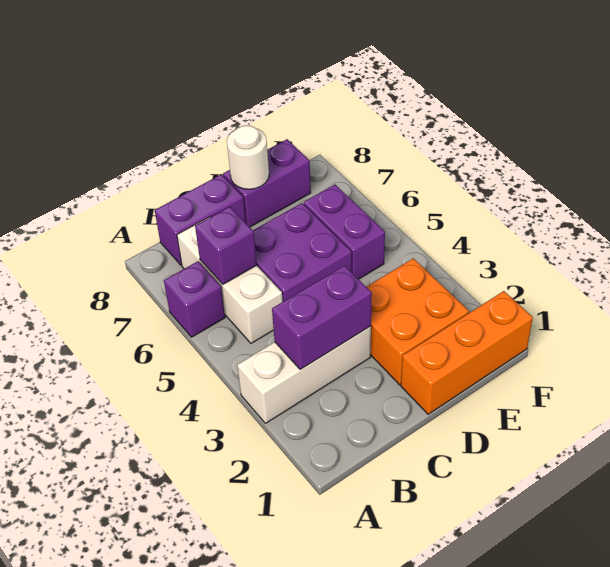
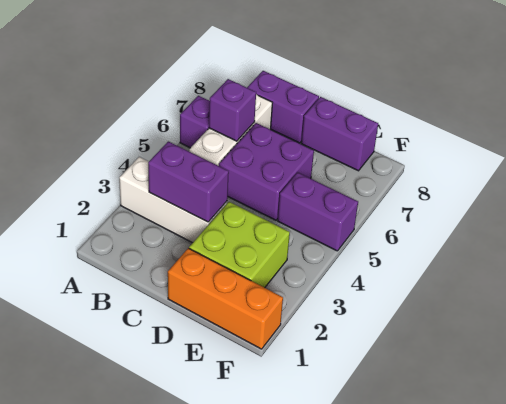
orange 2x2 brick [367,258,469,385] -> lime 2x2 brick [189,202,290,288]
white 1x1 round brick [227,126,269,189] -> none
purple 1x2 brick [304,185,385,279] -> purple 1x2 brick turned to [278,172,358,251]

